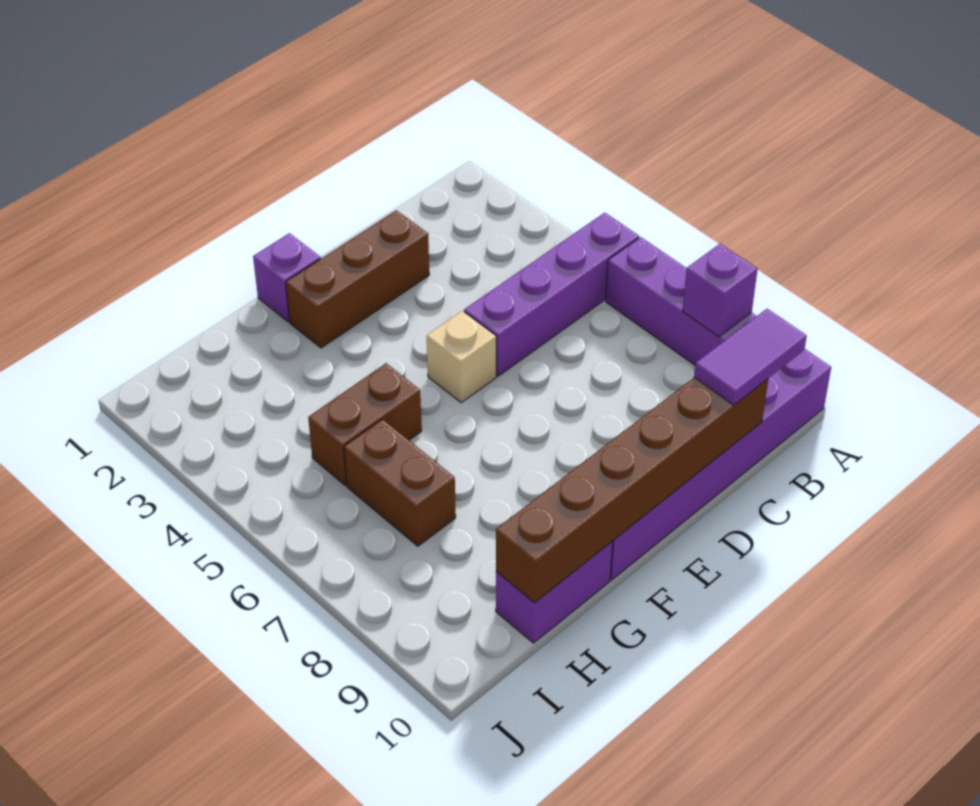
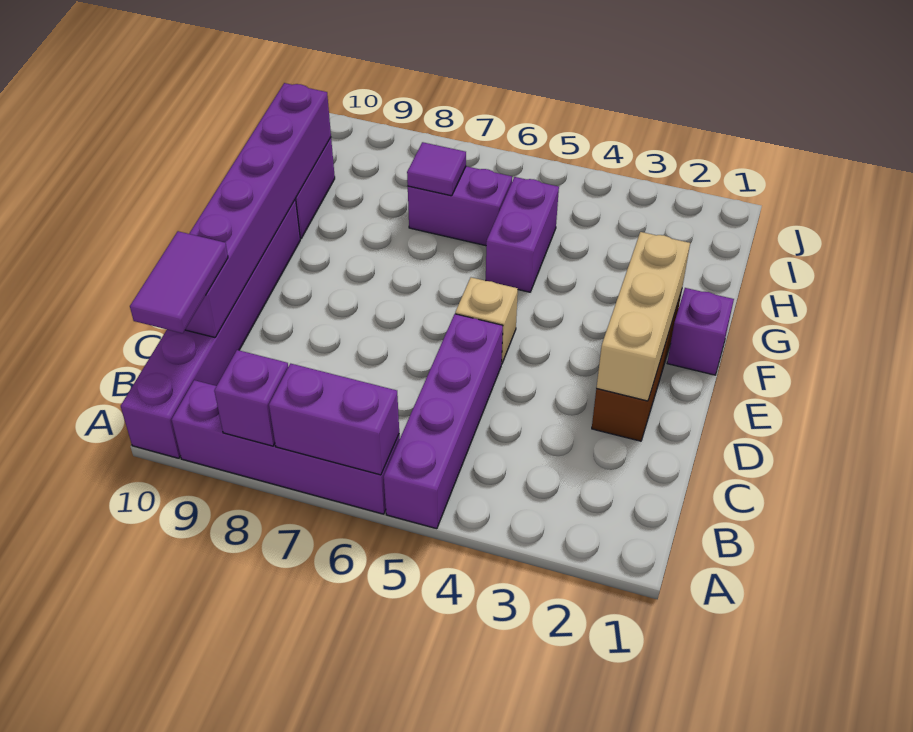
none -> purple 1x2 brick [269,364,399,475]
brown 1x6 brick [496,377,768,603] -> purple 1x6 brick [185,83,331,337]
none -> tan 1x3 brick [596,232,690,401]
brown 1x2 brick [308,363,422,486] -> purple 1x2 brick [486,177,559,292]
brown 1x2 brick [344,419,456,546] -> purple 1x2 brick [408,166,512,246]
none -> purple 1x1 tile [407,142,466,196]

